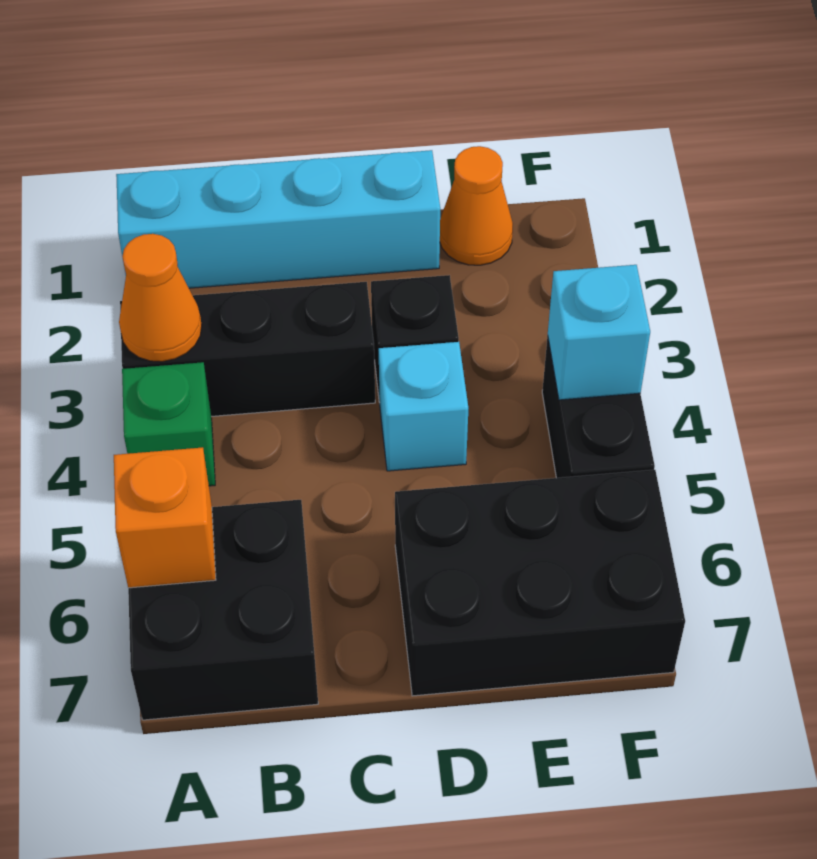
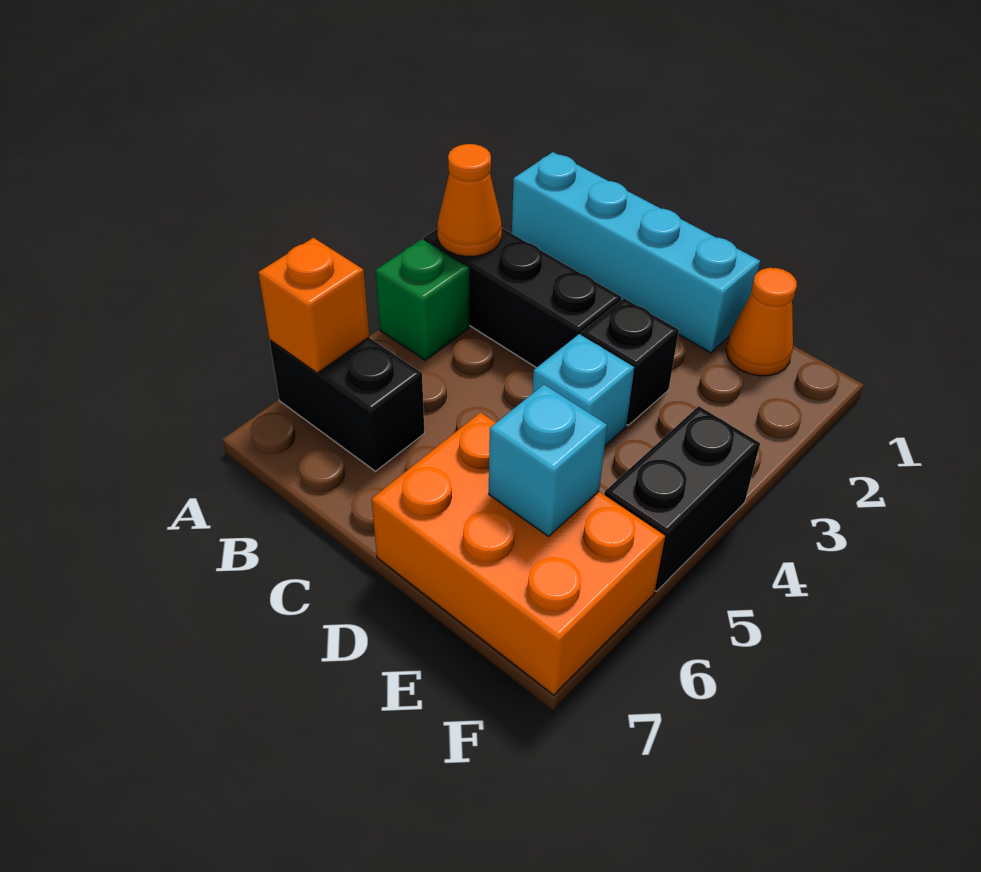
black 2x2 brick [128,500,318,720] -> black 1x2 brick [270,337,424,471]
black 2x3 brick [395,470,685,696] -> orange 2x3 brick [371,412,665,695]
cyan 1x1 brick [548,265,650,400] -> cyan 1x1 brick moved to [489,385,607,537]

